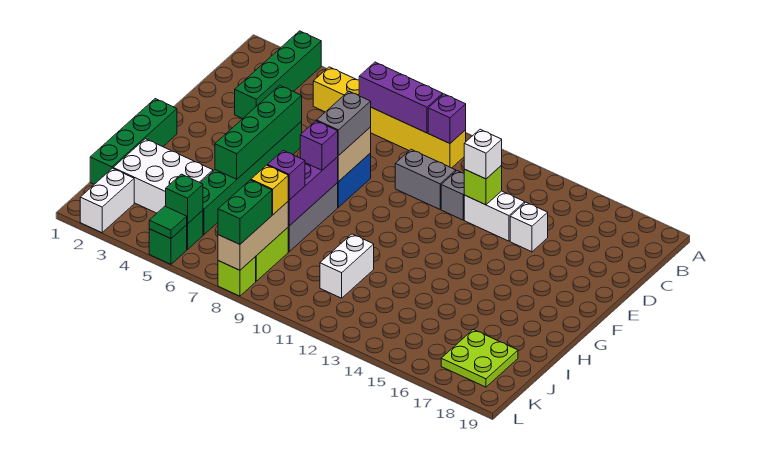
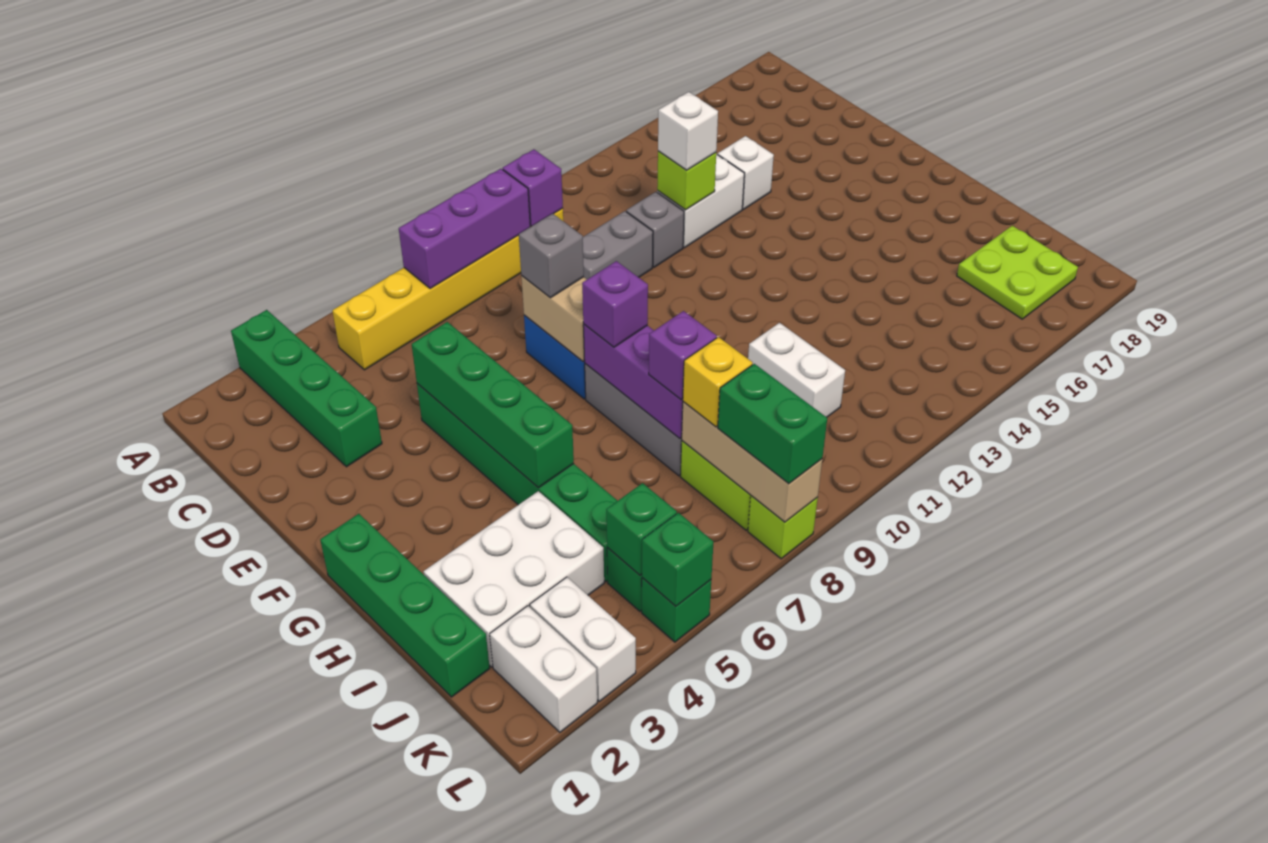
grey 1x2 brick [317,91,371,156] -> grey 1x1 brick [519,214,584,298]
none -> white 1x2 brick [530,577,636,701]
green 1x1 tile [149,206,187,239] -> green 1x1 brick [642,513,713,606]

